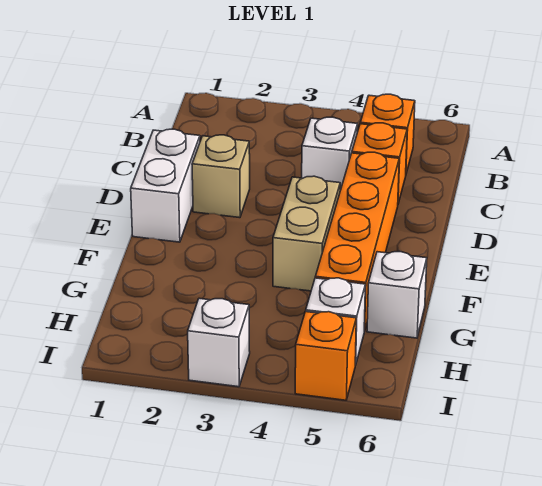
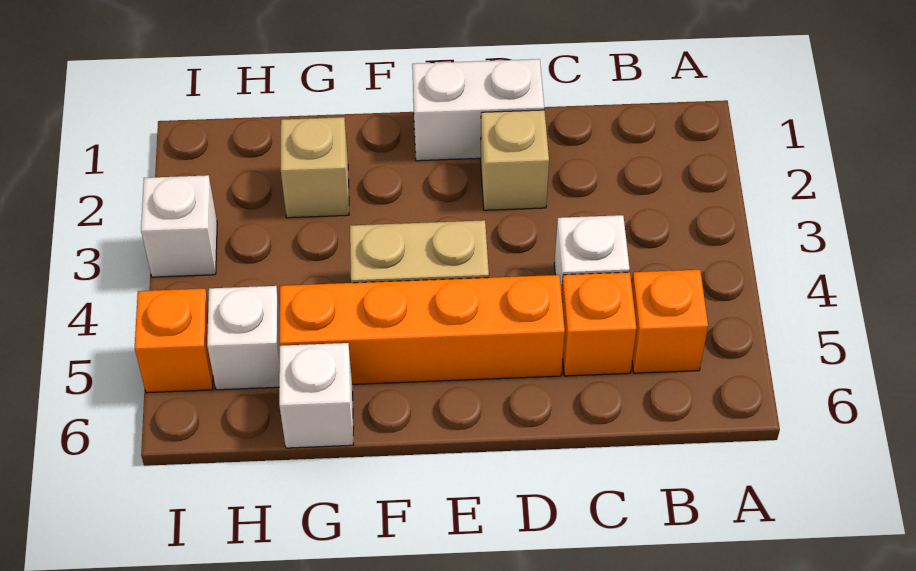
none -> tan 1x1 brick [281,117,349,218]

